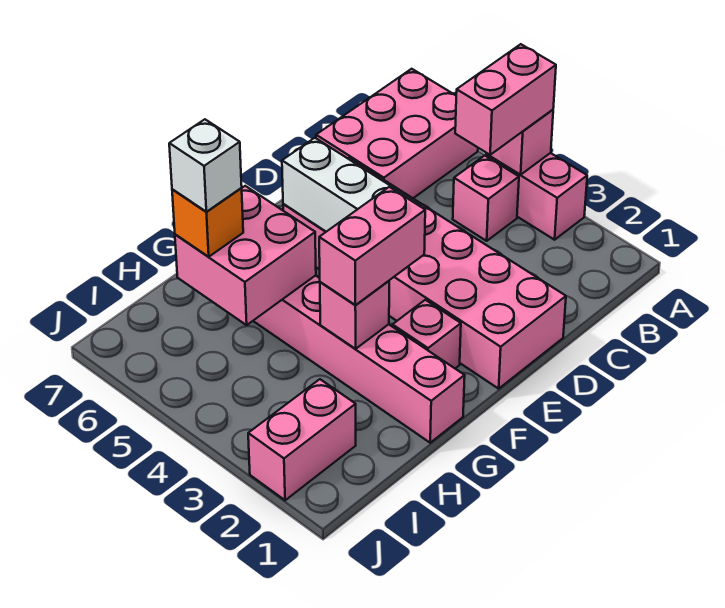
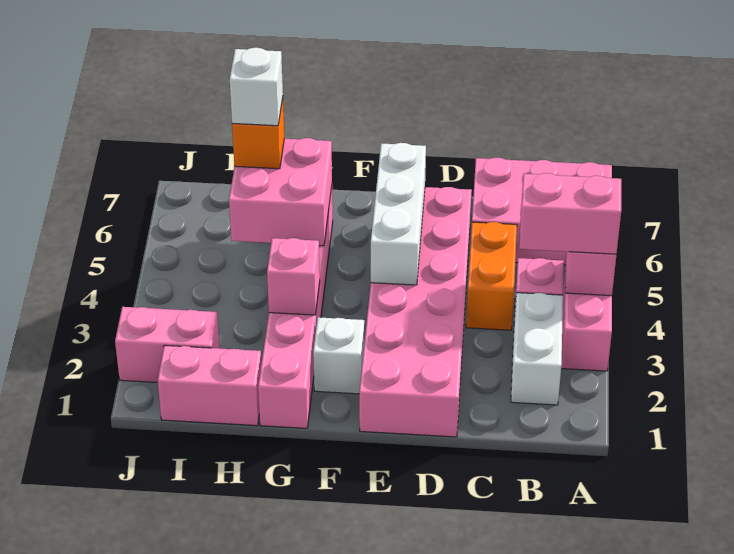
none -> white 1x2 brick [511,293,563,405]
none -> orange 1x2 brick [466,222,517,330]
pink 1x1 brick [392,300,461,368] -> white 1x1 brick [313,317,364,394]
pink 1x2 brick [319,187,425,305] -> pink 1x2 brick moved to [158,345,262,426]

